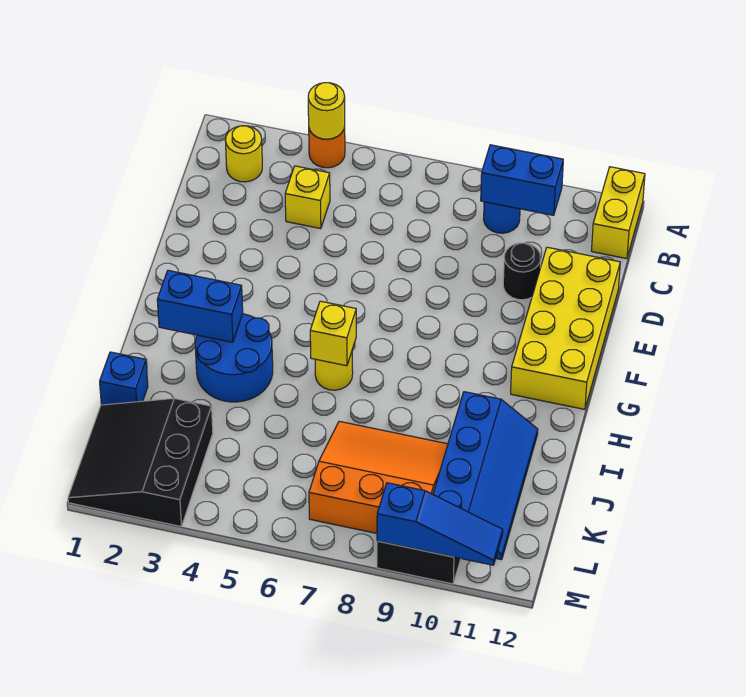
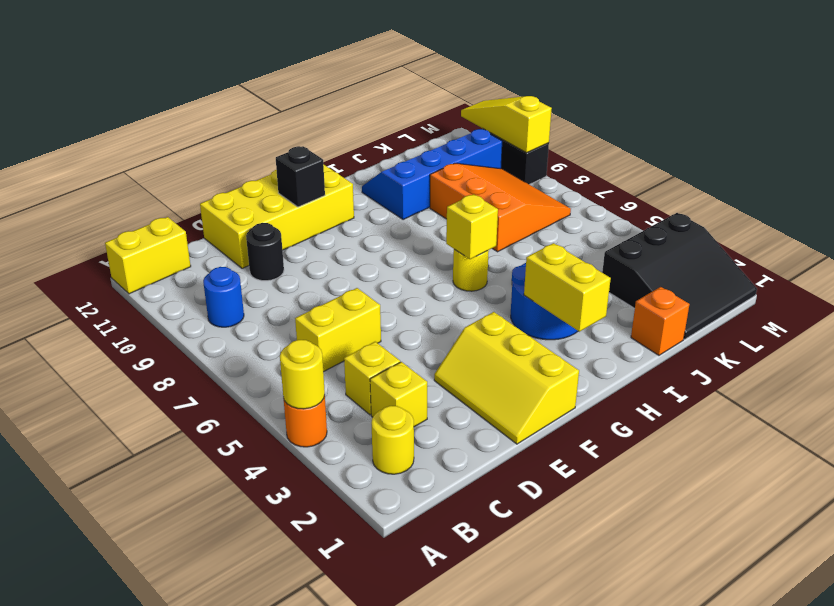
blue 1x2 brick [481,145,563,215] -> none
none -> yellow 1x1 brick [370,362,427,427]
none -> yellow 1x2 brick [295,288,381,372]
none -> yellow 2x3 slope [434,312,579,444]
none -> black 1x1 brick [276,146,325,207]
blue 1x2 brick [157,270,243,342] -> yellow 1x2 brick [524,243,611,332]
blue 1x1 brick [100,352,148,405] -> orange 1x1 brick [631,287,690,355]
orange 3x3 slope [309,421,448,533] -> orange 3x3 slope turned to [430,163,571,252]
blue 1x3 slope [377,483,503,565] -> yellow 1x3 slope [461,96,552,153]

